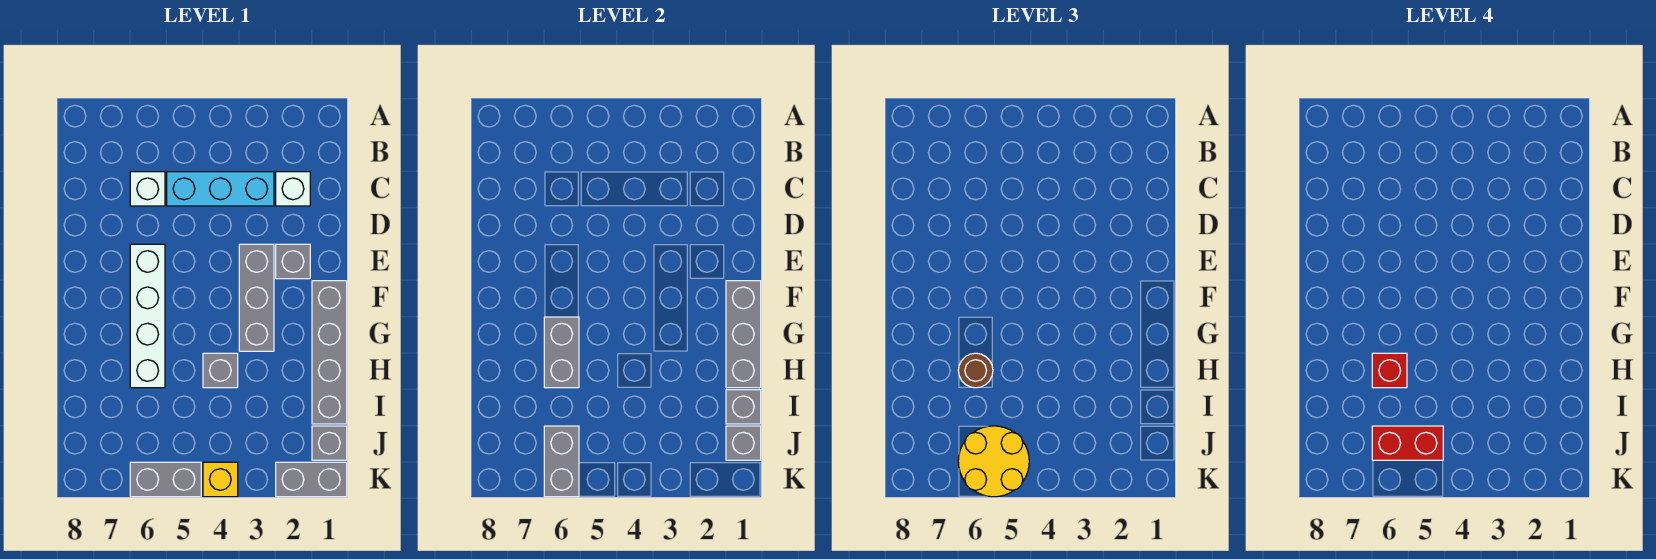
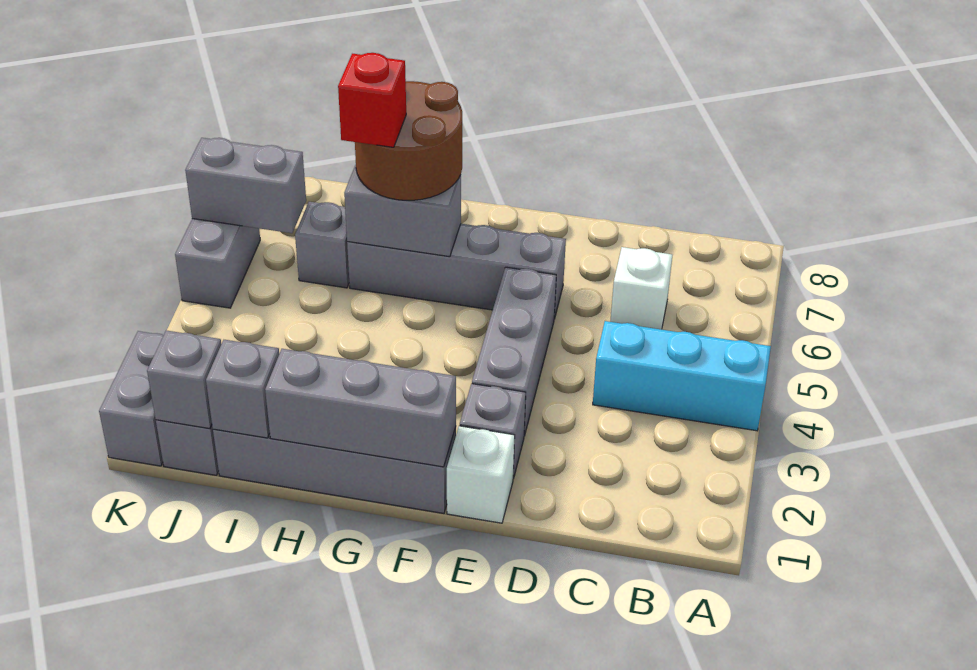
white 1x1 brick [276,172,310,206] -> white 1x1 brick moved to [447,426,515,523]
cyan 1x3 brick [167,172,274,206] -> cyan 1x3 brick turned to [593,321,771,431]
grey 1x3 brick [239,244,274,351] -> grey 1x3 brick turned to [472,267,556,436]
white 1x4 brick [130,244,165,388] -> grey 1x4 brick [347,224,566,319]
grey 1x1 brick [203,353,238,388] -> grey 1x1 brick moved to [295,202,349,288]
brown 1x1 round brick [958,353,993,388] -> brown 2x2 round brick [355,81,462,200]
yellow 2x2 round brick [958,426,1029,497] -> none
red 1x2 brick [1372,426,1443,460] -> none
yellow 1x1 brick [203,462,238,497] -> none

